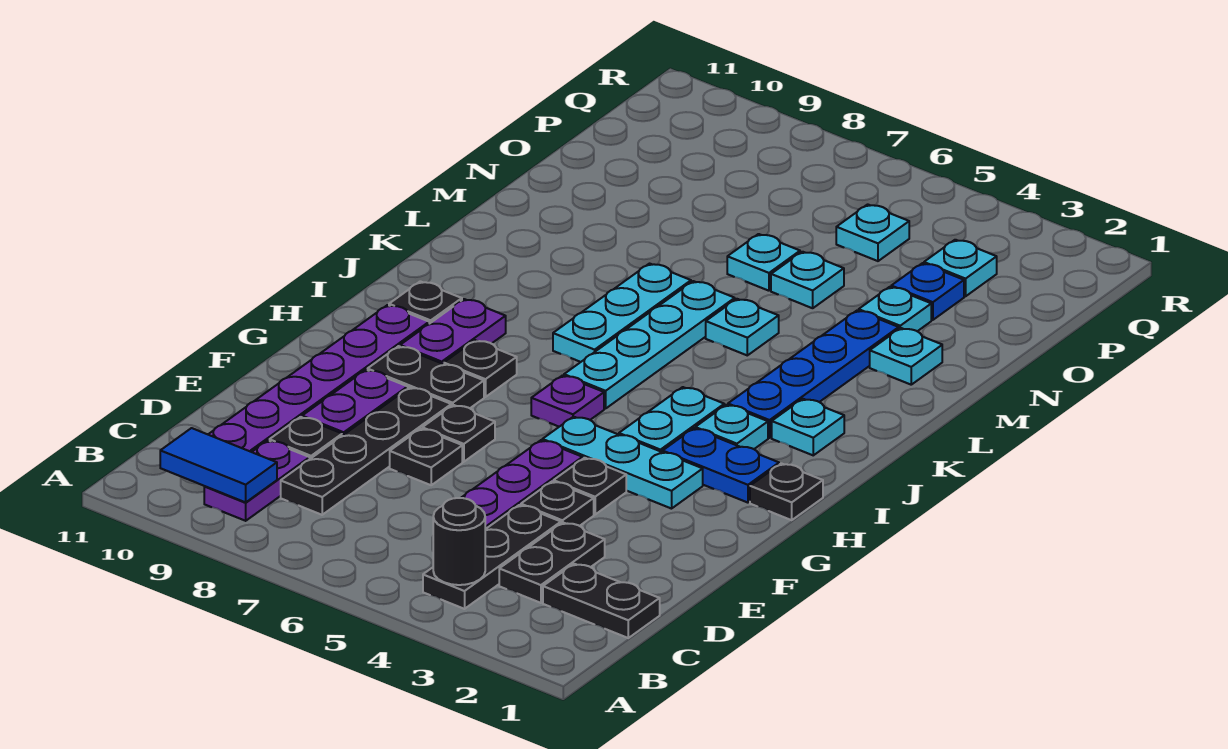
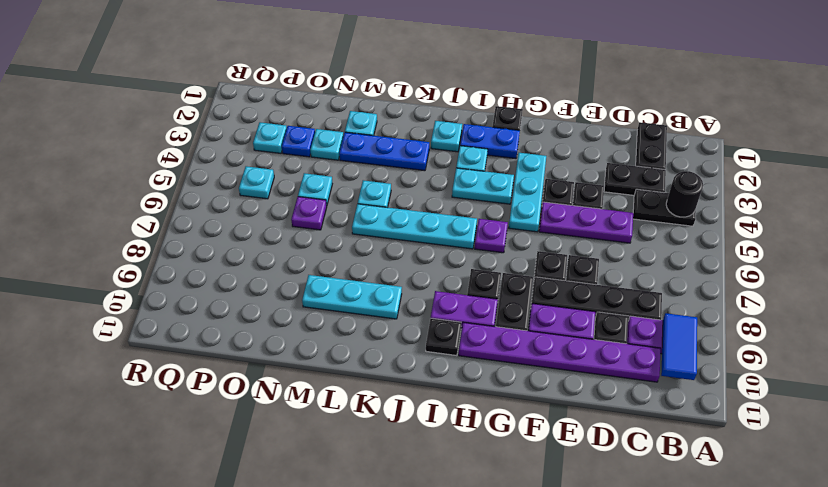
black 1x3 plate [423,505,561,609] -> black 1x2 plate [633,189,696,226]
blue 1x2 plate [663,428,779,503] -> blue 1x2 plate turned to [460,124,520,159]
blue 1x4 plate [728,310,899,438] -> blue 1x3 plate [339,132,429,171]
cyan 1x3 plate [553,264,691,362] -> cyan 1x3 plate moved to [302,275,402,319]
cyan 1x1 plate [727,234,800,291] -> purple 1x1 plate [291,197,327,230]

